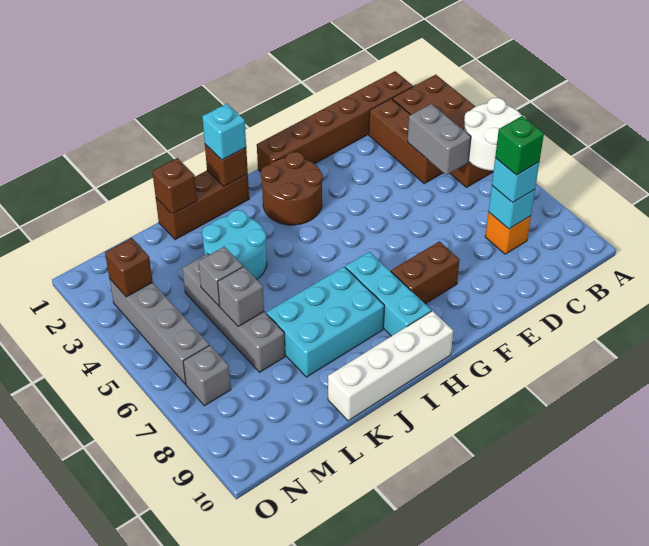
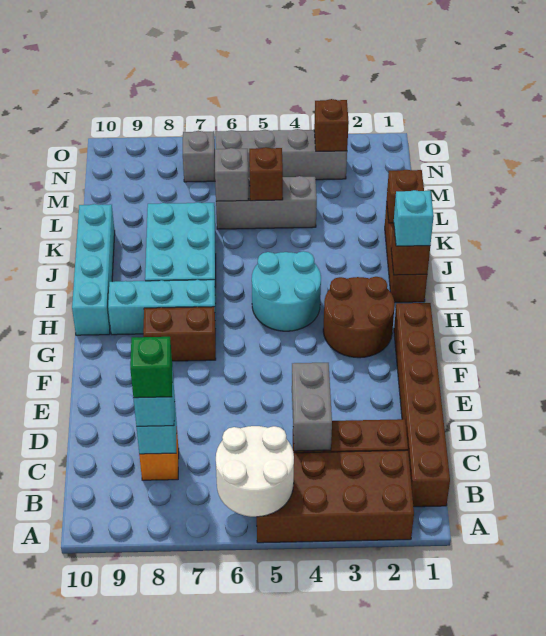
grey 1x2 brick [408,104,471,175] -> grey 1x2 brick turned to [292,363,332,451]
brown 1x2 brick [391,241,460,304] -> brown 1x2 brick turned to [143,307,216,361]
white 1x4 brick [328,311,453,421] -> cyan 1x4 brick [72,204,115,335]
cyan 2x2 round brick [202,210,267,279] -> cyan 2x2 round brick moved to [252,251,321,331]
grey 1x4 brick [182,254,285,372] -> grey 1x3 brick [216,176,317,229]
grey 1x1 brick [198,247,243,306] -> brown 1x1 brick [249,147,283,201]

